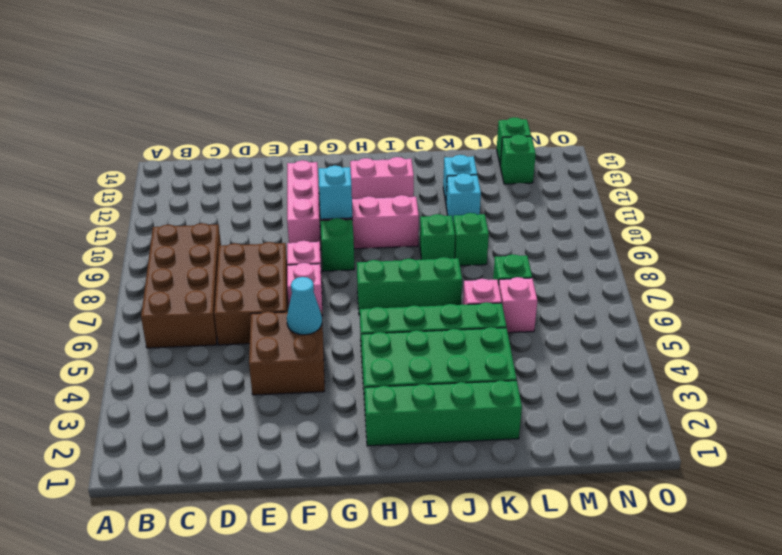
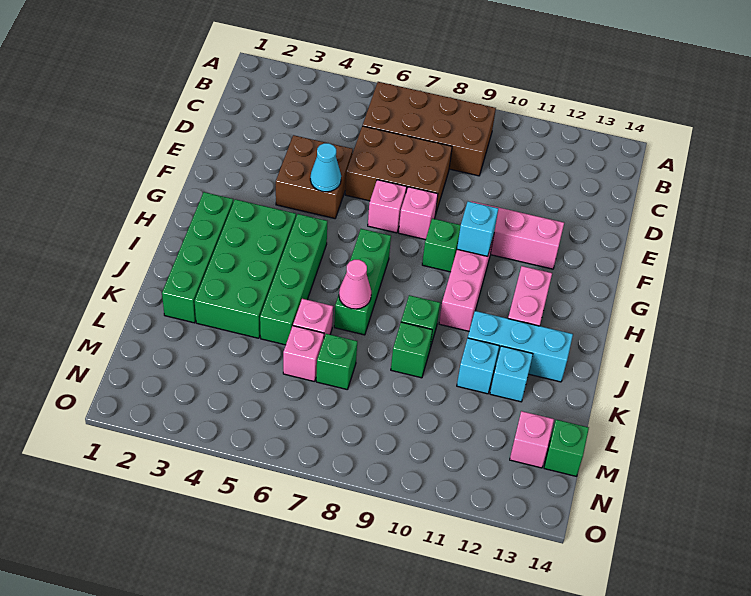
none -> pink 1x1 cone [339,260,371,309]
none -> cyan 1x3 brick [468,311,573,382]
green 1x1 brick [500,135,536,184] -> pink 1x1 brick [510,411,554,468]

